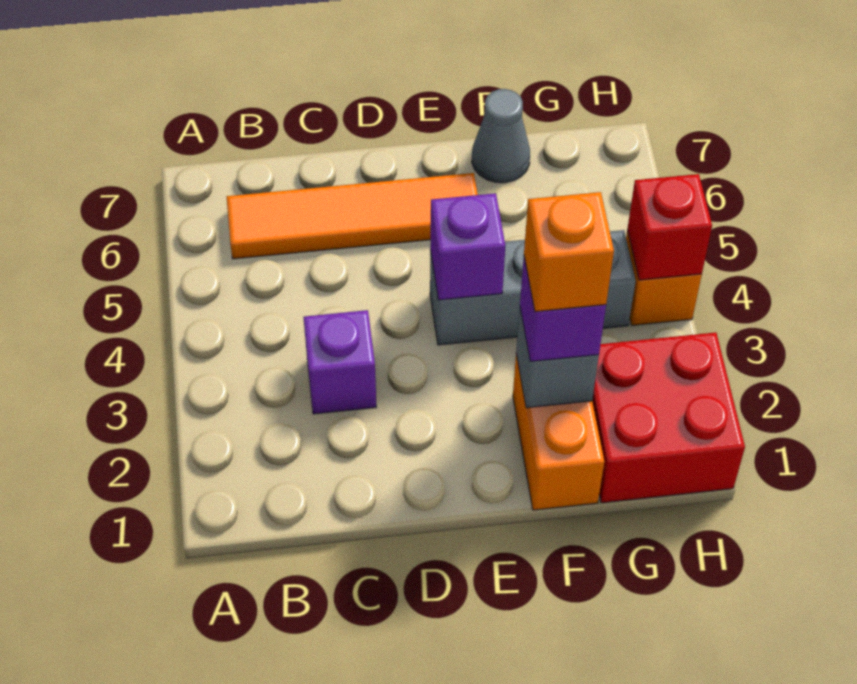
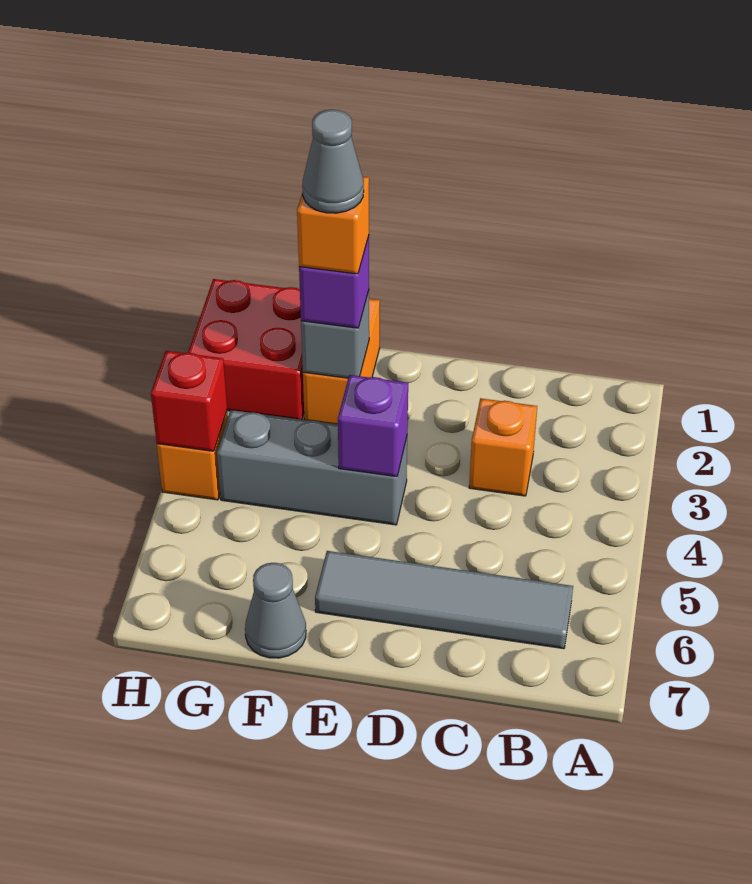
orange 1x4 tile [227,173,478,259] -> grey 1x4 tile [315,551,573,649]
purple 1x1 brick [303,310,376,414] -> orange 1x1 brick [469,398,537,496]
none -> grey 1x1 cone [302,109,364,213]

